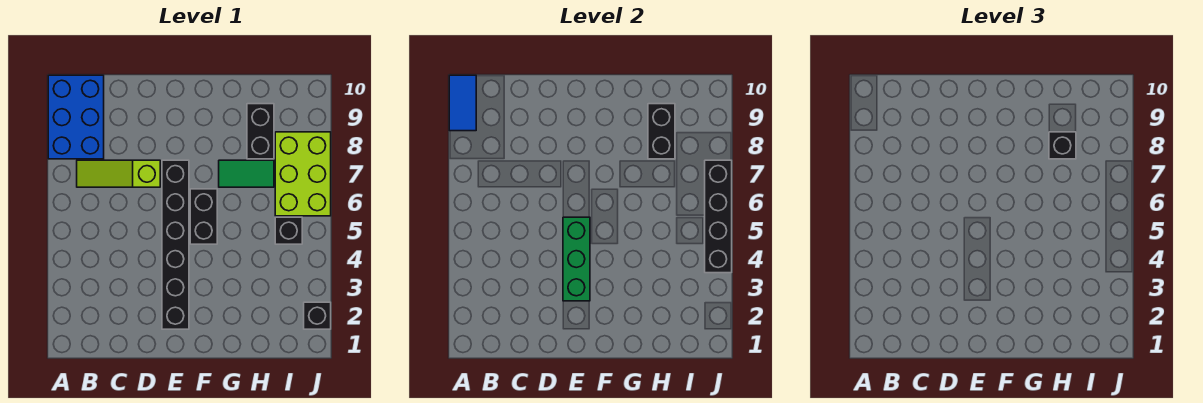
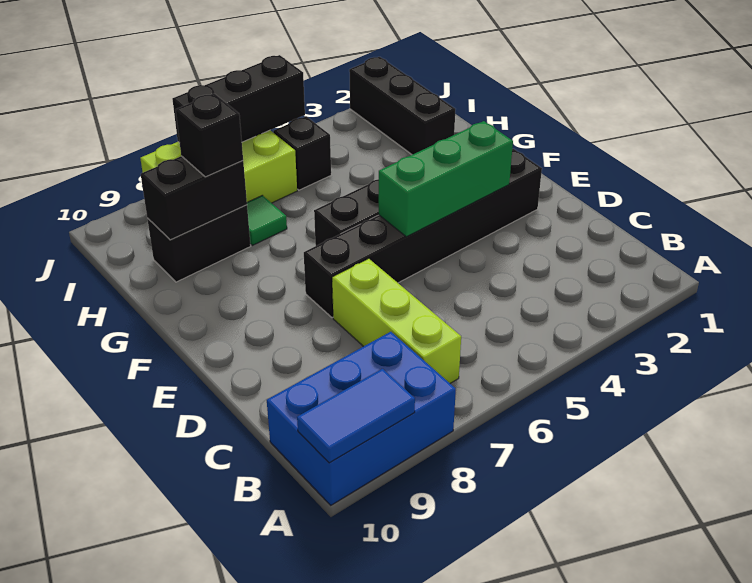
lime 1x3 slope [77,160,160,187] -> lime 1x3 brick [332,259,461,383]
green 1x2 tile [219,160,274,187] -> green 1x1 tile [247,195,287,245]
black 1x1 brick [304,302,331,329] -> black 1x3 brick [349,57,455,155]
black 1x4 brick [705,160,732,273] -> black 1x3 brick [172,55,305,143]

